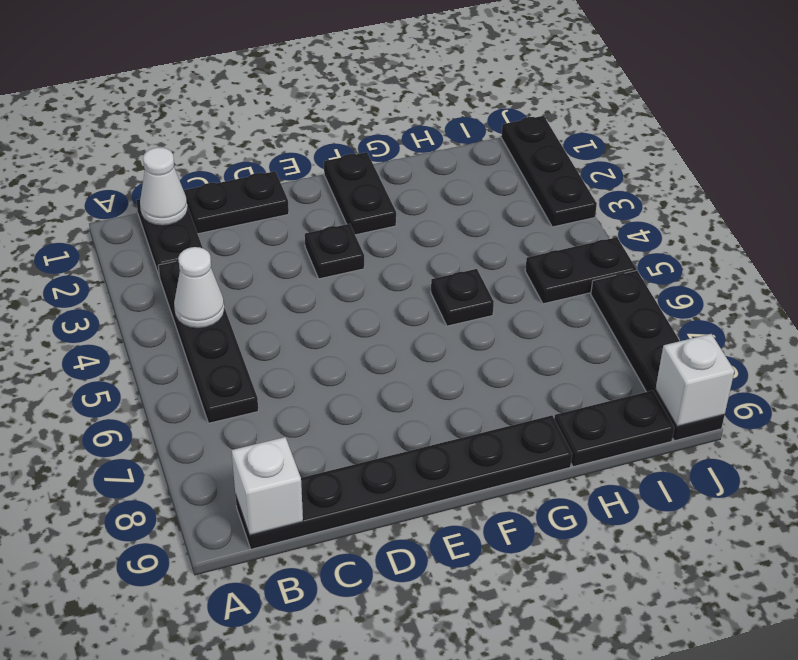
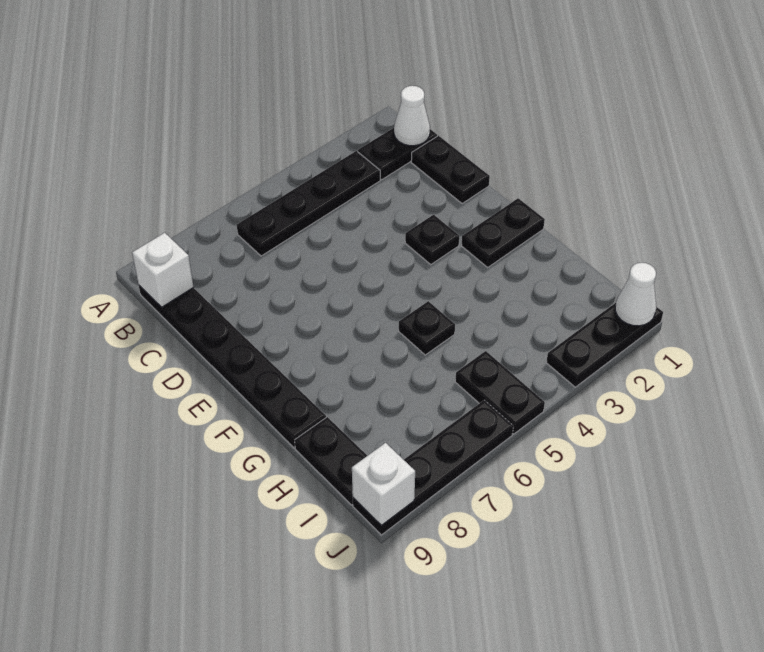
white 1x1 cone [174,247,225,328] -> white 1x1 cone moved to [615,263,656,326]

